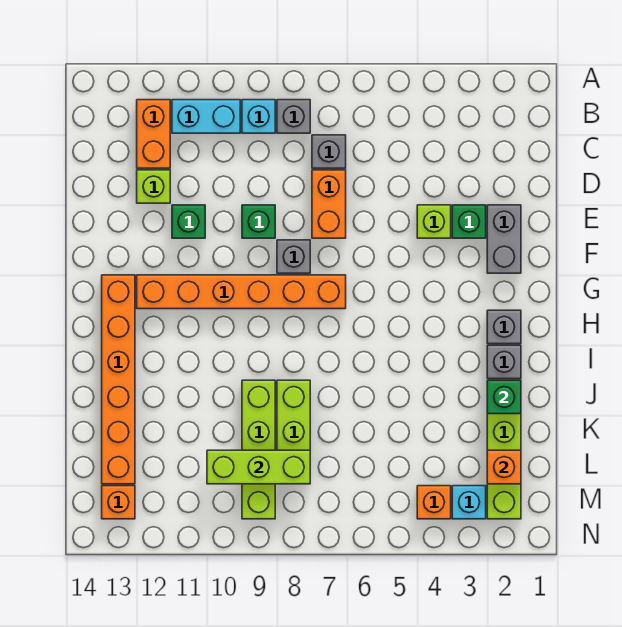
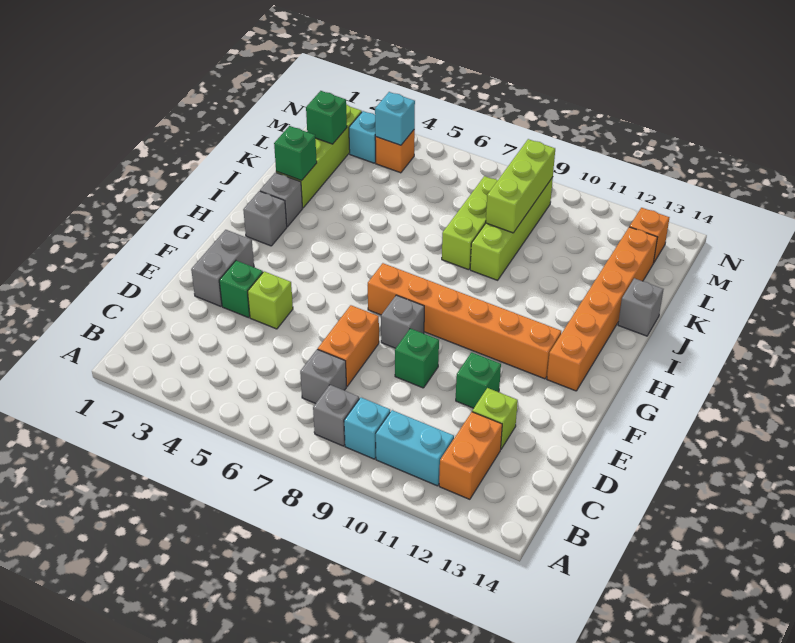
none -> grey 1x1 brick [618,278,663,336]
orange 1x1 brick [487,450,521,484] -> green 1x1 brick [306,91,347,144]
lime 1x3 brick [207,450,310,484] -> lime 1x3 brick turned to [486,139,555,233]
none -> cyan 1x1 brick [375,92,415,145]

